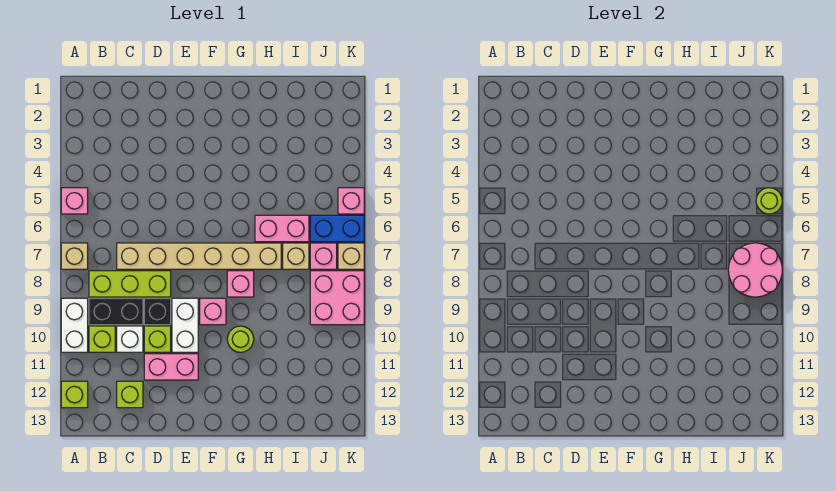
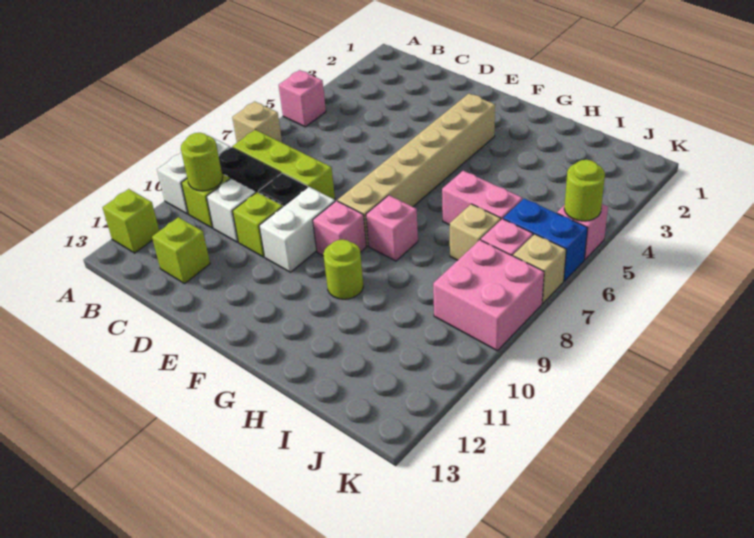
none -> lime 1x1 round brick [181,133,223,191]
tan 1x6 brick [117,243,281,269] -> tan 1x6 brick turned to [338,94,495,246]
pink 1x2 brick [144,354,198,380] -> none
pink 2x2 round brick [728,243,782,297] -> none

